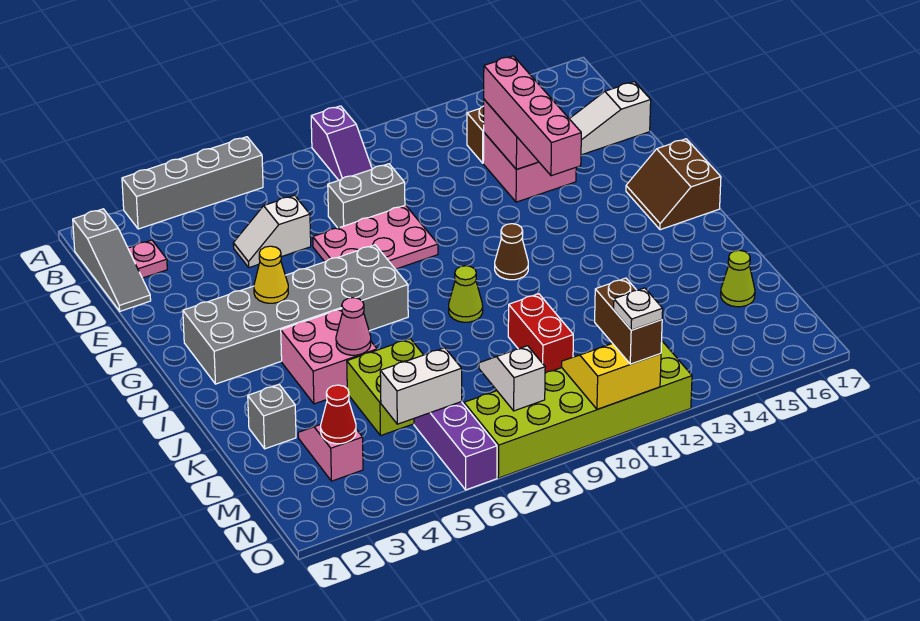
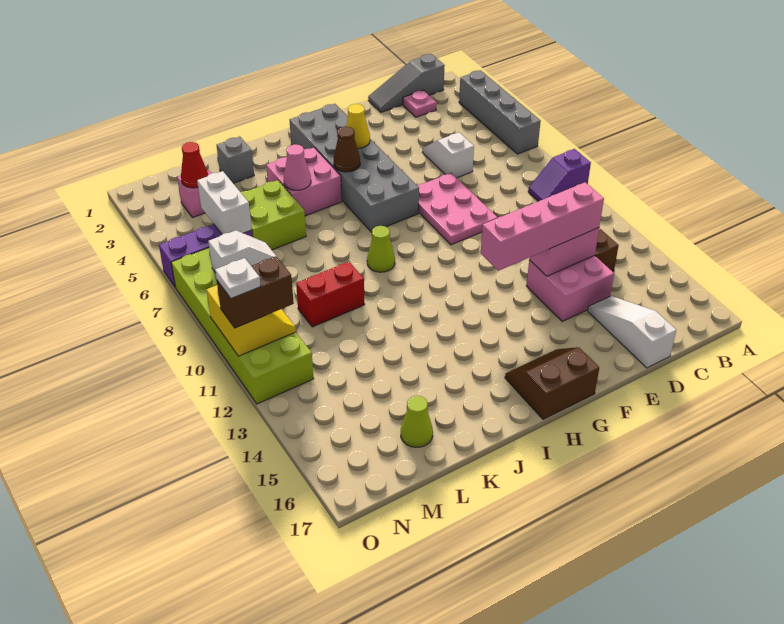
grey 1x2 brick [328,164,405,228] -> none
brown 1x1 cone [495,224,528,280] -> brown 1x1 cone moved to [334,127,360,172]

